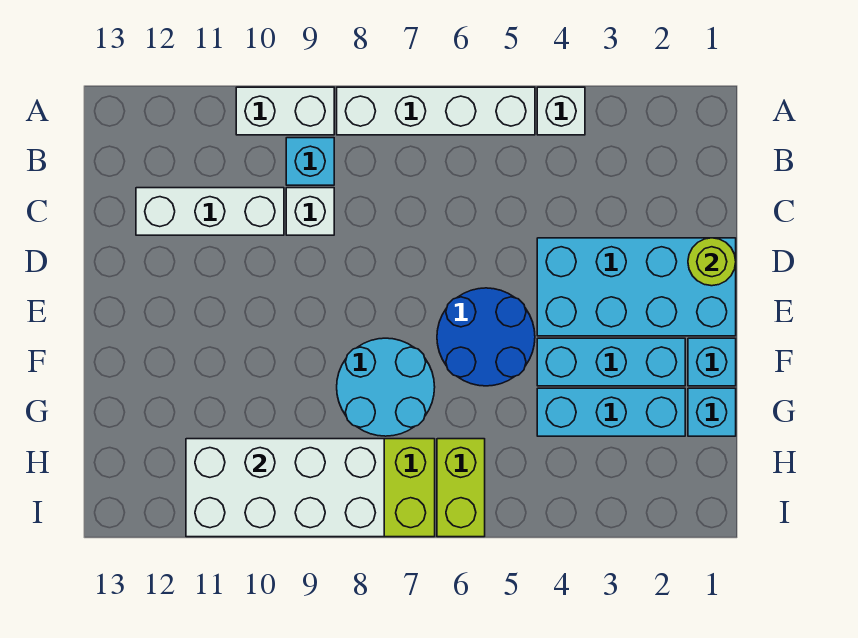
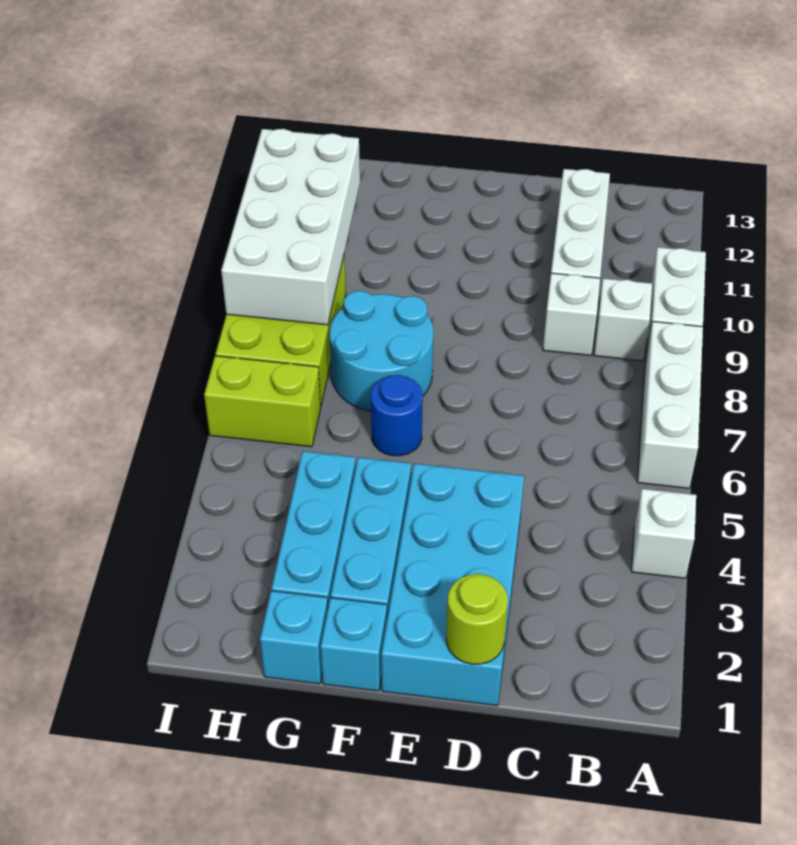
white 1x4 brick [337,87,535,135] -> white 1x3 brick [637,322,703,488]
cyan 1x1 brick [286,138,334,185] -> white 1x1 brick [594,278,652,361]
blue 2x2 round brick [437,288,535,386] -> blue 1x1 round brick [371,375,423,456]

